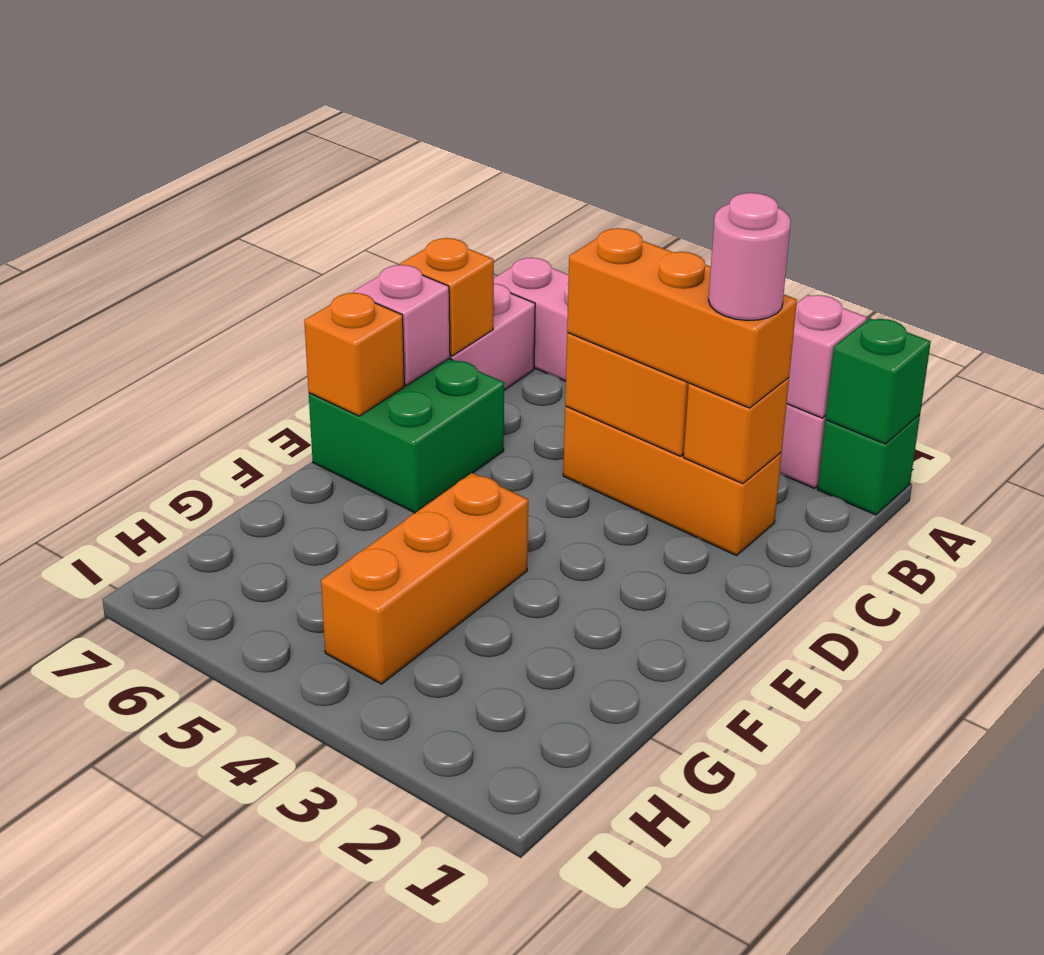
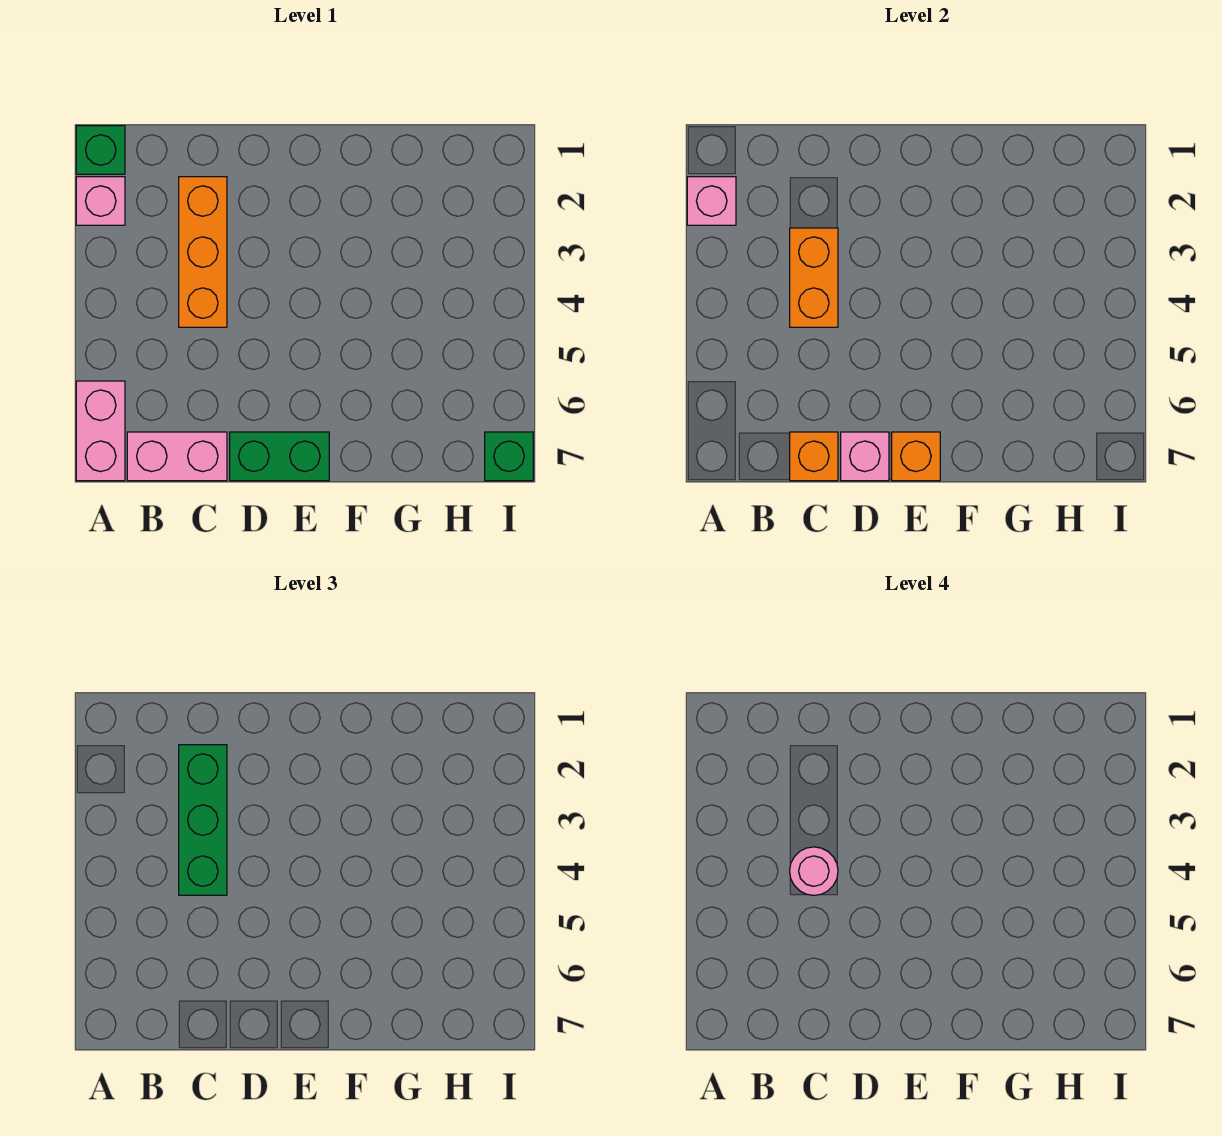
green 1x1 brick [826,318,931,444] -> green 1x1 brick moved to [485,432,533,481]
orange 1x1 brick [684,378,789,484] -> none
orange 1x3 brick [567,228,797,408] -> green 1x3 brick [179,745,227,895]
pink 1x1 round brick [709,193,791,321] -> pink 1x1 round brick moved to [790,847,838,895]
green 2x2 brick [309,358,504,513] -> green 1x2 brick [230,432,329,481]
orange 1x3 brick [321,473,528,684] -> none

